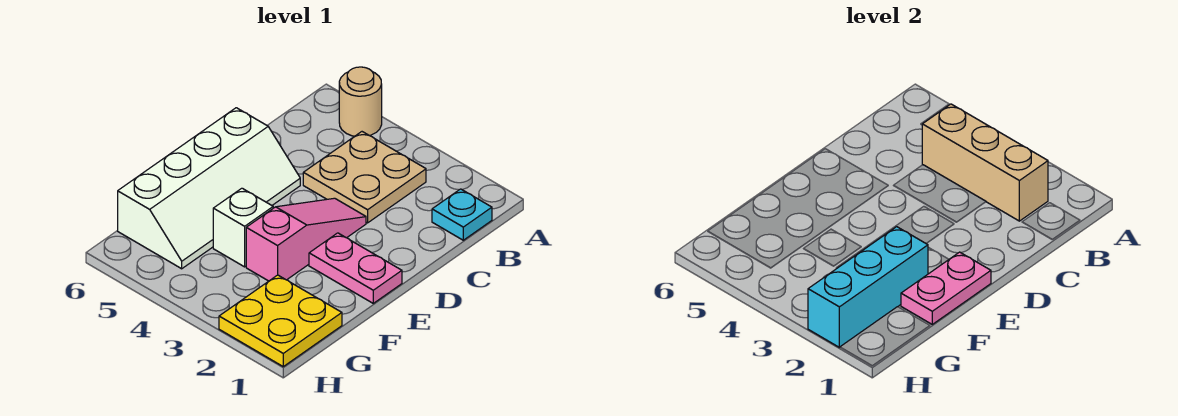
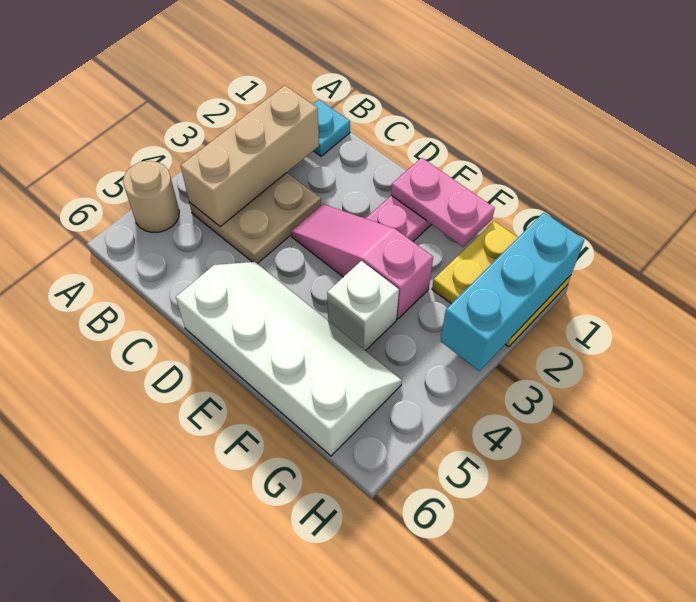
cyan 1x3 brick [808,227,928,347] -> cyan 1x3 brick turned to [440,212,584,371]

